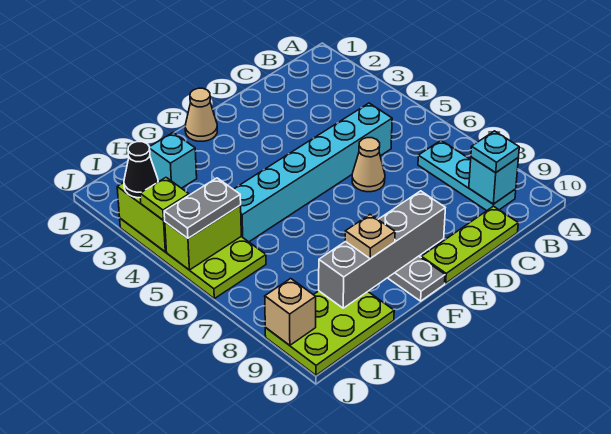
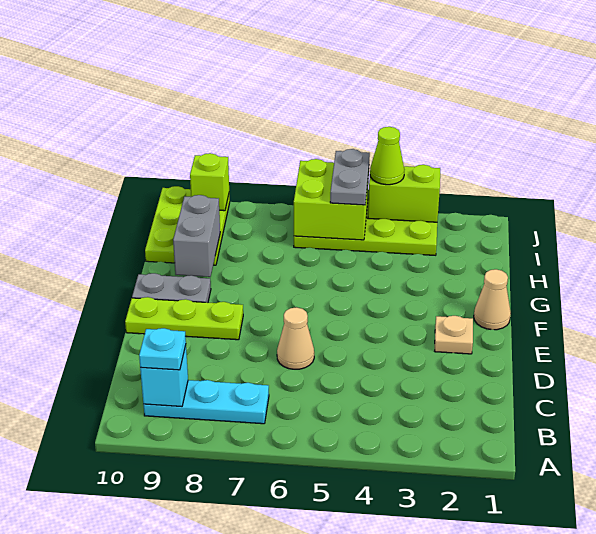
cyan 1x6 brick [233,103,392,242] -> none
lime 1x3 plate [421,206,518,283] -> lime 1x3 plate turned to [125,297,243,340]
grey 1x4 brick [319,191,445,308] -> grey 1x2 brick [173,195,220,277]
tan 1x1 plate [345,214,395,259] -> tan 1x1 plate moved to [435,316,473,354]
cyan 1x1 brick [150,133,197,188] -> none
lime 1x2 brick [165,205,241,270] -> lime 2x2 brick [294,159,369,240]
black 1x1 cone [124,142,158,198] -> none
lime 1x1 plate [140,178,189,220] -> lime 1x1 cone [370,127,404,185]
tan 1x1 brick [265,278,316,345] -> lime 1x1 brick [190,153,229,211]

